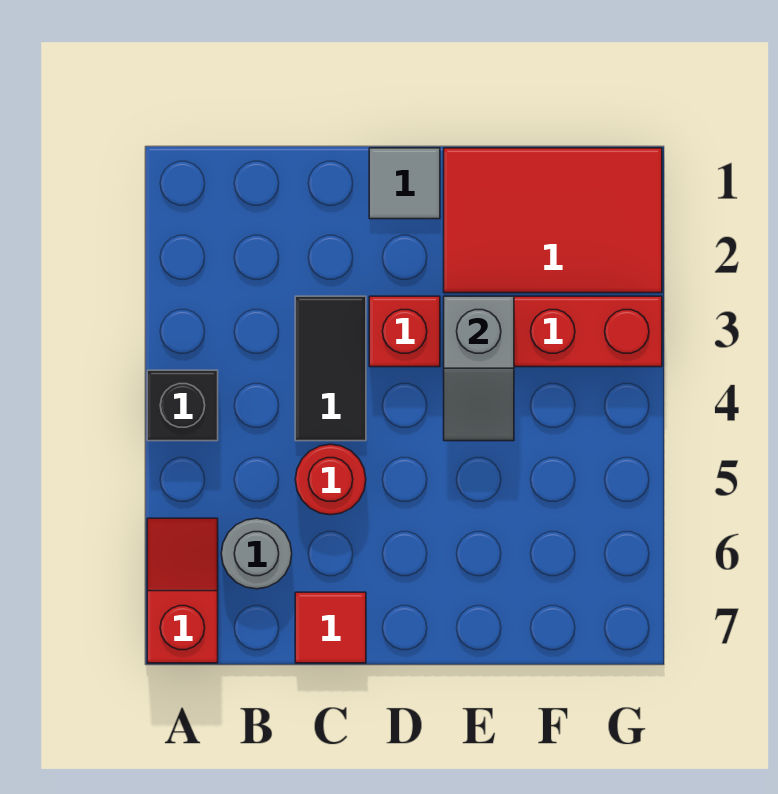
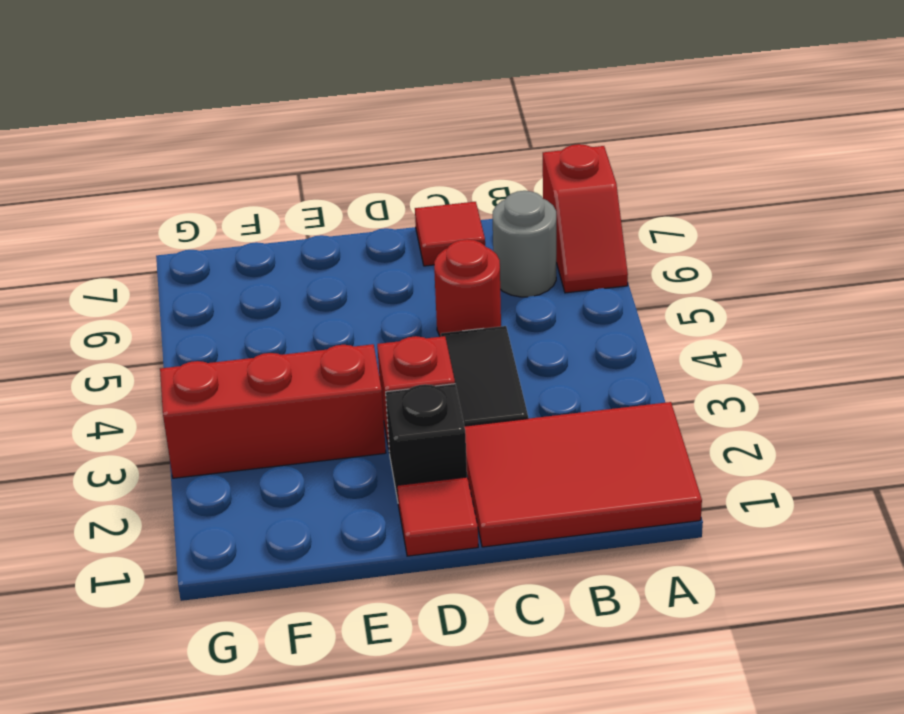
black 1x1 brick [147,370,218,441] -> black 1x1 brick moved to [386,384,467,500]
grey 1x1 tile [369,148,440,219] -> red 1x1 tile [397,477,478,556]
red 2x3 tile [444,148,662,293] -> red 2x3 tile moved to [464,402,702,547]
grey 1x2 slope [444,296,514,441] -> none

